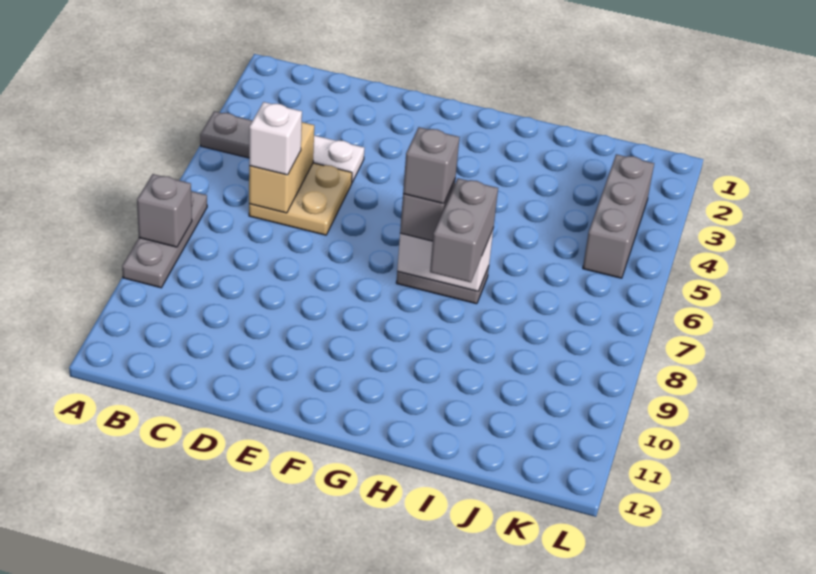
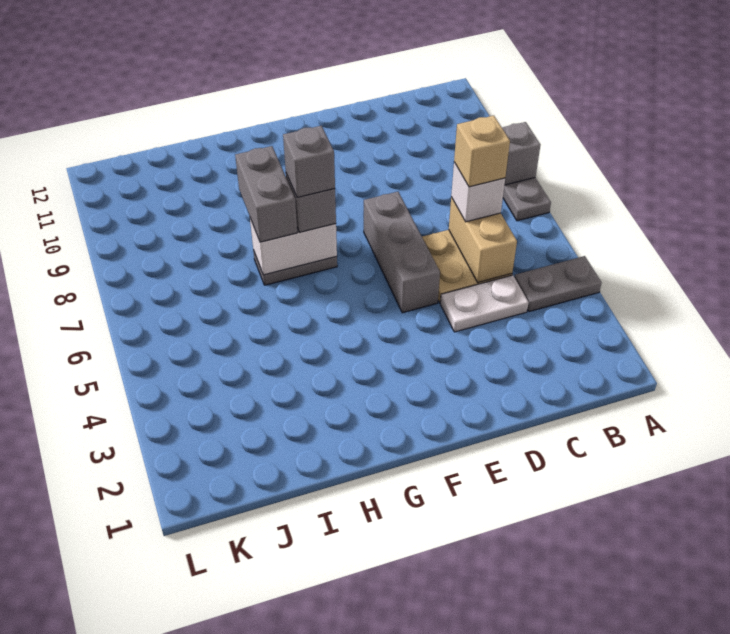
none -> tan 1x1 brick [454,116,510,187]
grey 1x3 brick [583,154,654,278] -> grey 1x3 brick moved to [364,192,440,313]

